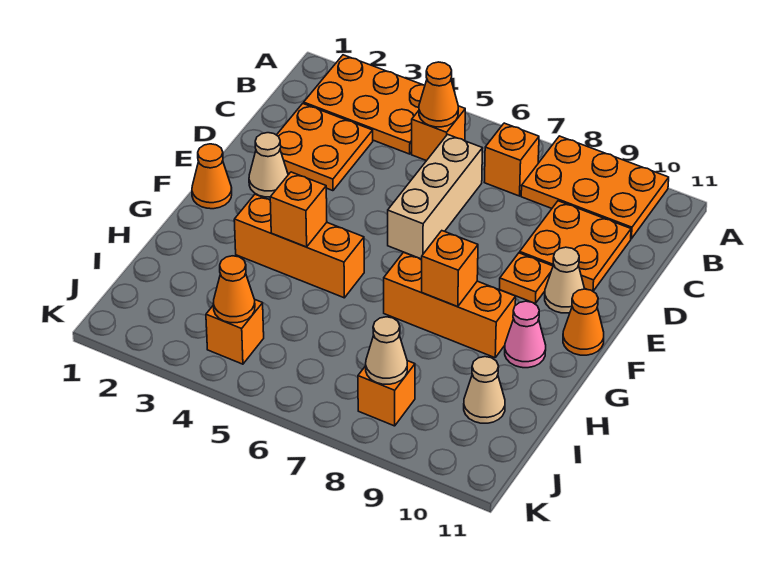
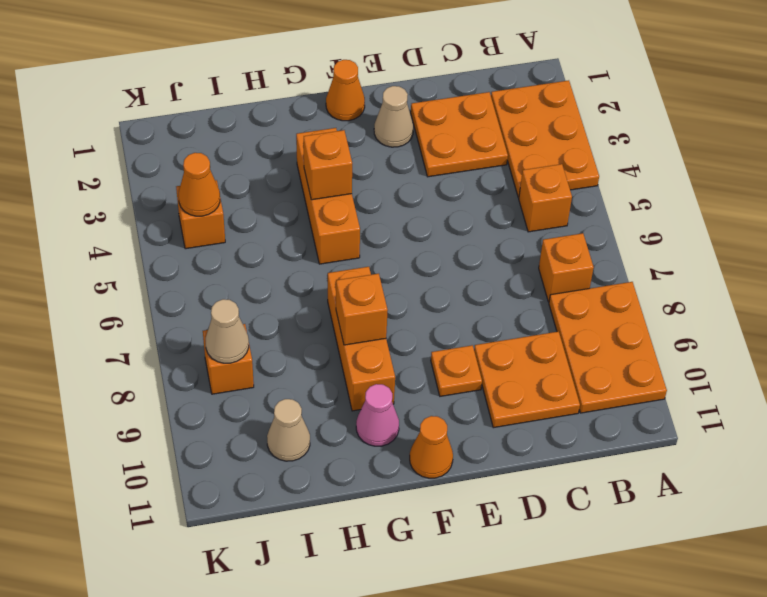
orange 1x1 cone [419,62,458,127] -> none
tan 1x3 brick [388,134,483,259] -> none
tan 1x1 cone [545,247,585,313] -> none

